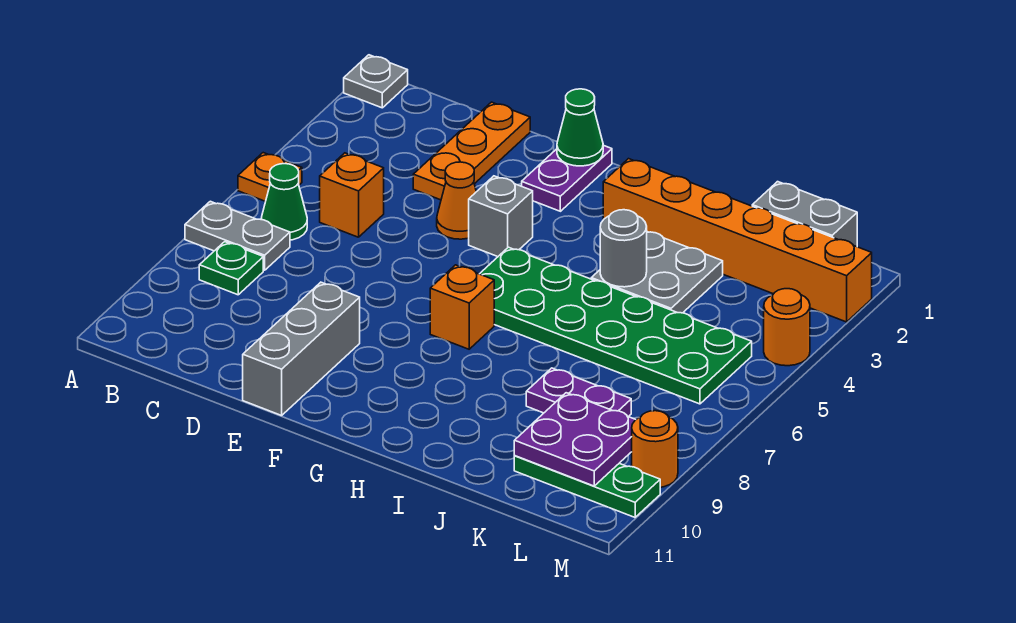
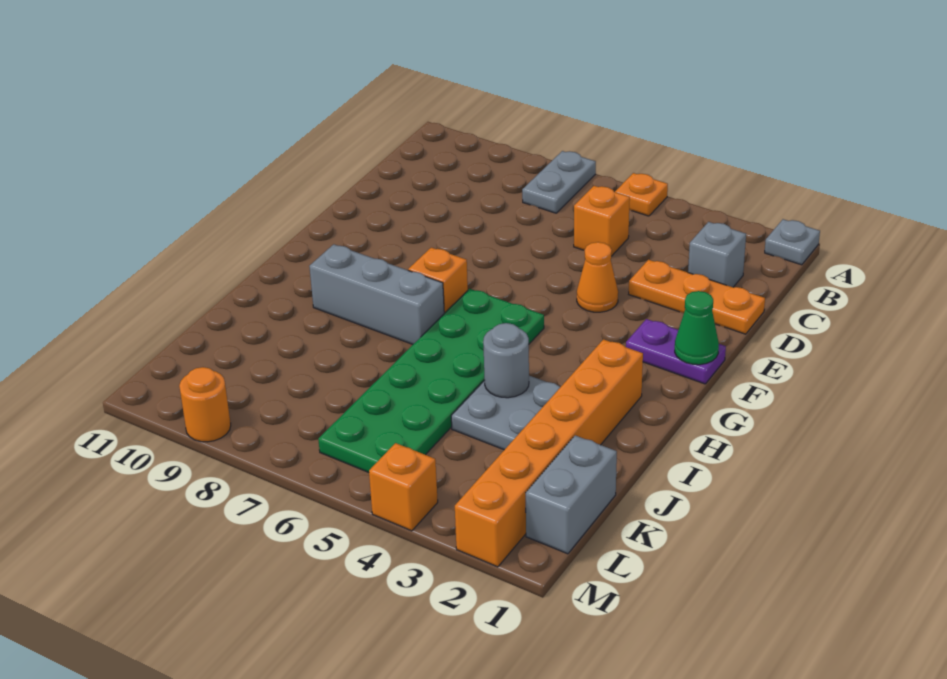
green 1x1 cone [261,164,307,240] -> none
green 1x1 plate [199,242,263,295] -> none
grey 1x3 brick [243,282,360,416] -> grey 1x3 brick moved to [309,244,444,344]
grey 1x1 brick [469,176,533,257] -> grey 1x1 brick moved to [688,222,746,287]
purple 1x2 plate [526,368,631,417] -> none
purple 2x2 plate [514,393,636,486] -> none
green 1x3 plate [514,456,660,517] -> none
orange 1x1 round brick [764,289,810,366] -> orange 1x1 brick [369,443,438,531]

